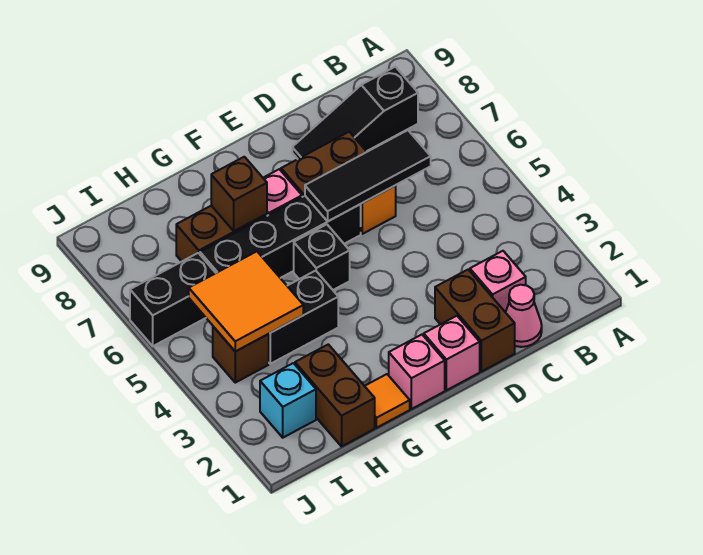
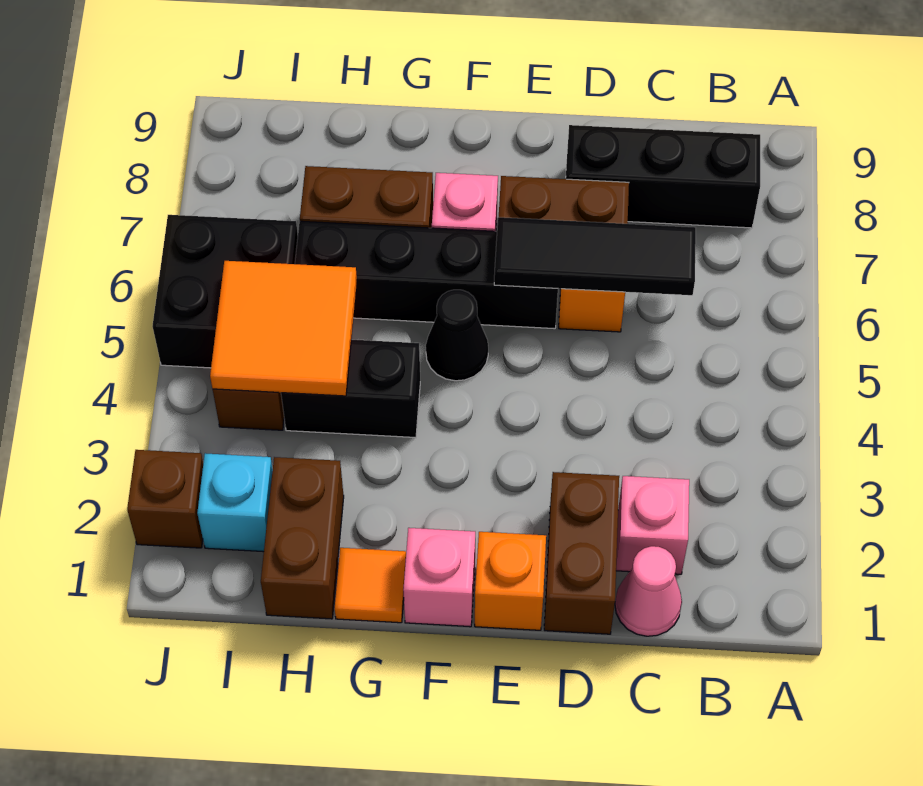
black 1x3 slope [292,67,418,159] -> black 1x3 brick [566,125,760,228]
pink 1x1 brick [424,316,480,390] -> orange 1x1 brick [475,532,546,630]
black 1x1 brick [294,224,350,290] -> black 1x1 cone [426,290,488,381]
brown 1x1 brick [211,157,267,231] -> brown 1x1 brick moved to [127,450,203,548]
black 1x2 brick [130,253,215,346] -> black 2x2 brick [153,215,298,368]

